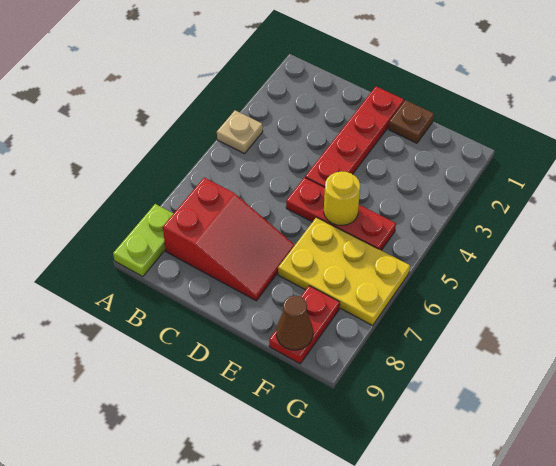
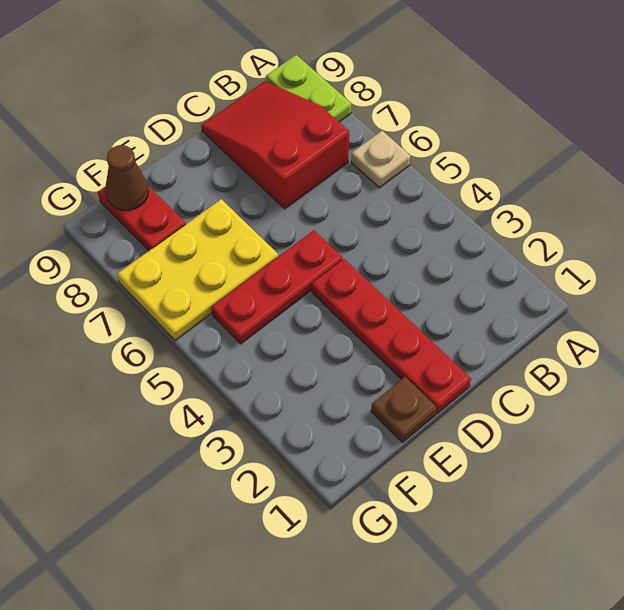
tan 1x1 plate [217,110,263,154] -> tan 1x1 plate moved to [351,131,410,188]
red 2x3 slope [163,178,295,301] -> red 2x3 slope turned to [201,81,349,209]
yellow 1x1 round brick [324,171,360,226] -> none

